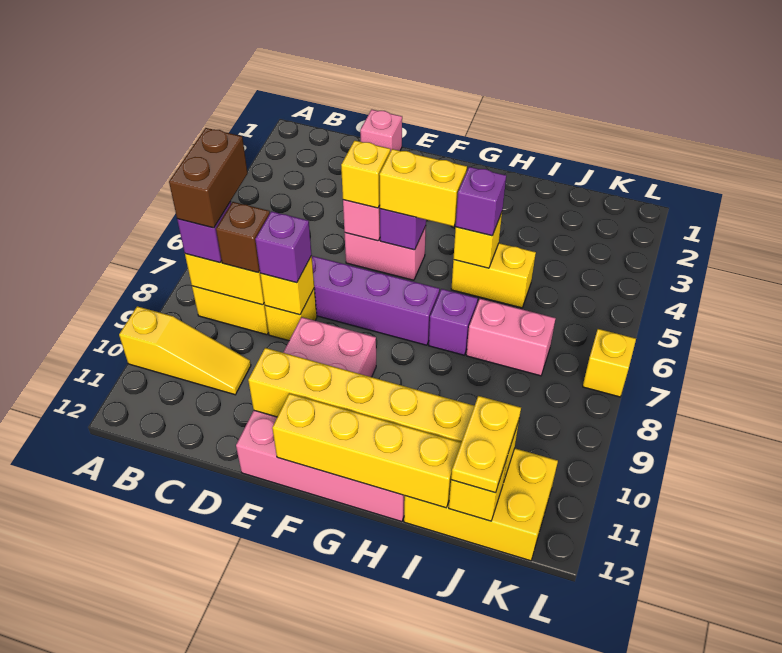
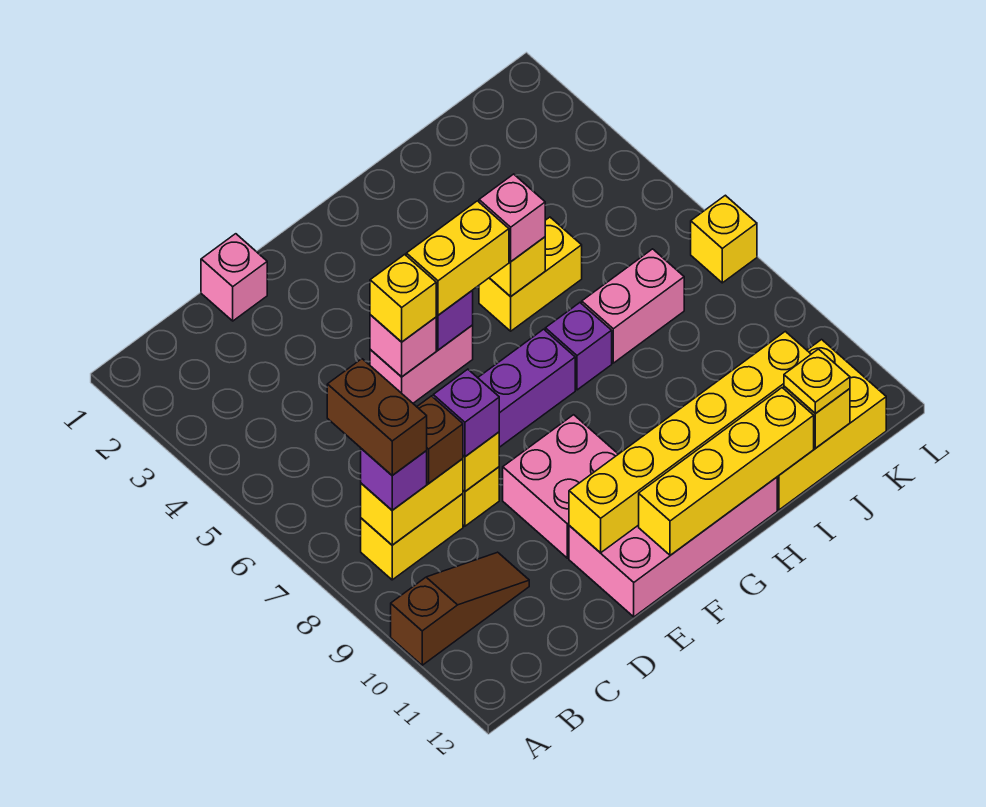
yellow 1x3 slope [119,306,251,395] -> brown 1x3 slope [391,552,529,665]
purple 1x1 brick [456,167,506,236] -> pink 1x1 brick [479,174,545,262]
yellow 1x2 plate [451,396,521,493] -> yellow 1x1 plate [784,349,850,414]

